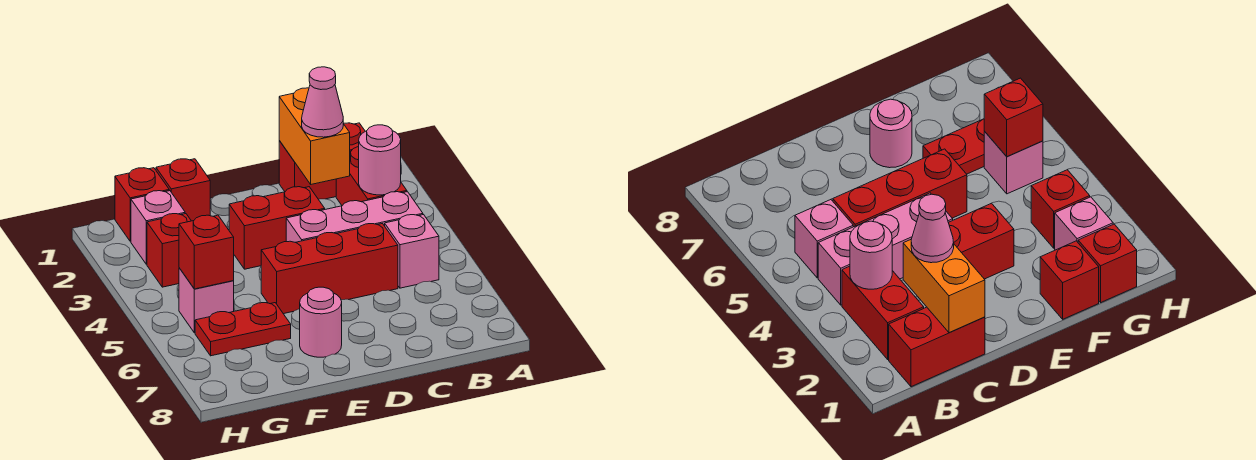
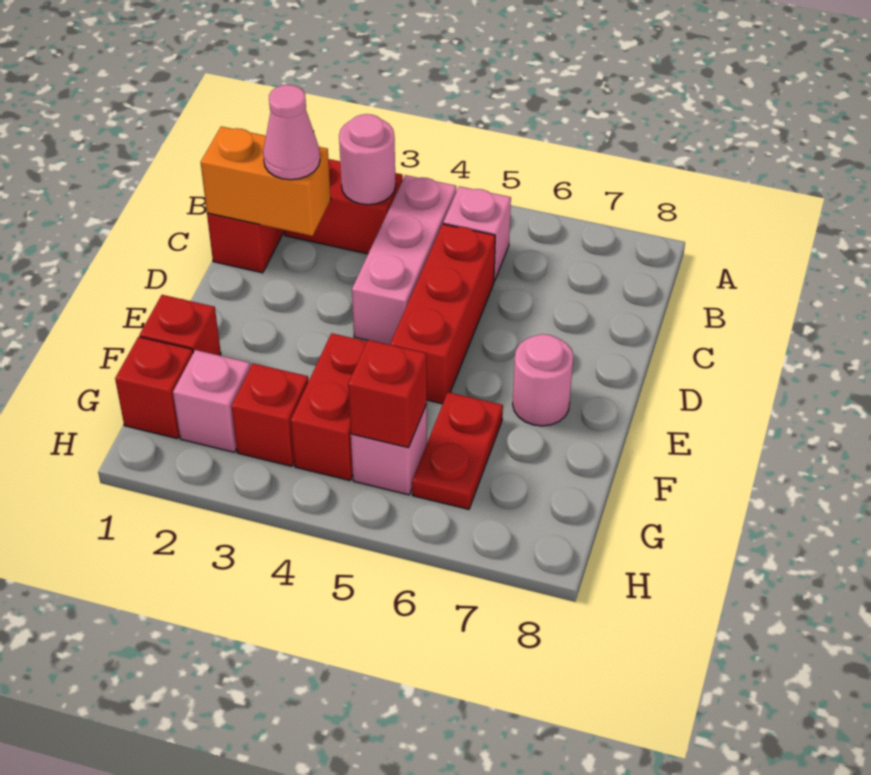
red 1x2 brick [229,187,325,269] -> red 1x2 brick moved to [291,333,367,480]

